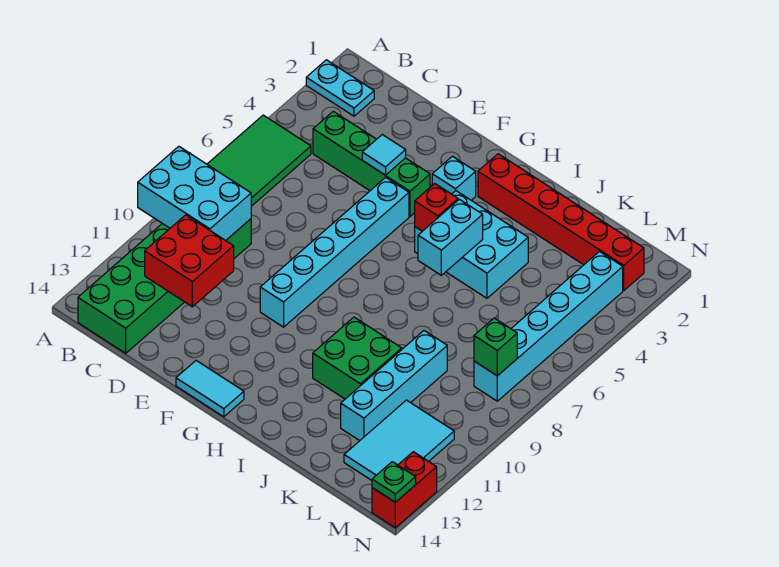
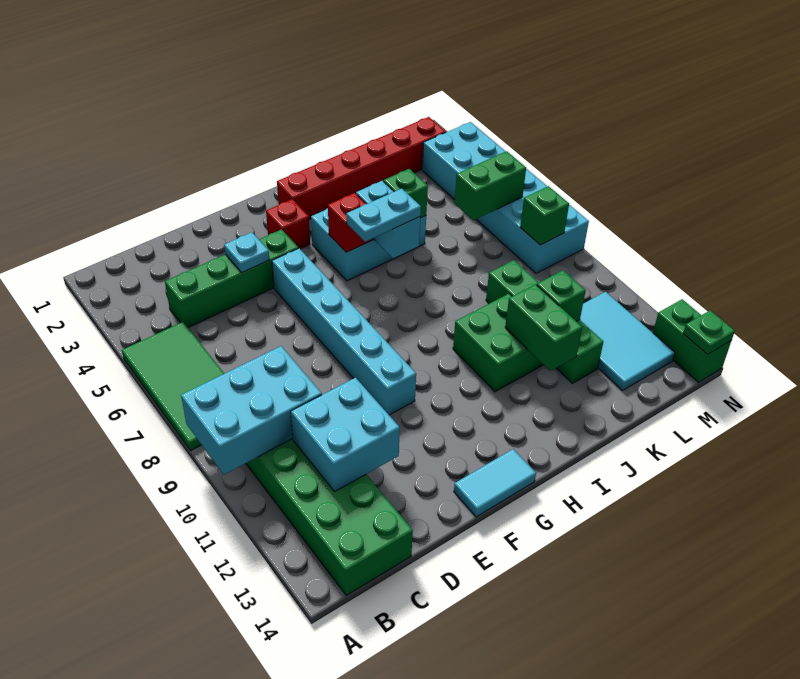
cyan 1x2 plate [306,60,374,116] -> cyan 1x2 plate moved to [346,189,421,242]
red 2x2 brick [145,215,234,307] -> cyan 2x2 brick [291,378,400,491]
cyan 1x1 tile [362,135,406,175] -> cyan 1x1 plate [224,232,270,273]
cyan 1x1 brick [432,156,476,200] -> red 1x1 brick [266,199,310,249]
none -> green 1x1 brick [384,169,428,218]
none -> green 1x2 brick [505,284,582,371]
cyan 1x4 brick [341,331,447,441] -> green 1x4 brick [486,260,603,383]
none -> green 1x1 brick [537,270,586,321]
none -> green 1x2 brick [454,151,526,220]
cyan 1x6 brick [474,252,623,401] -> cyan 2x6 brick [422,122,589,273]
red 1x2 brick [372,452,437,528] -> green 1x2 brick [653,299,731,382]

